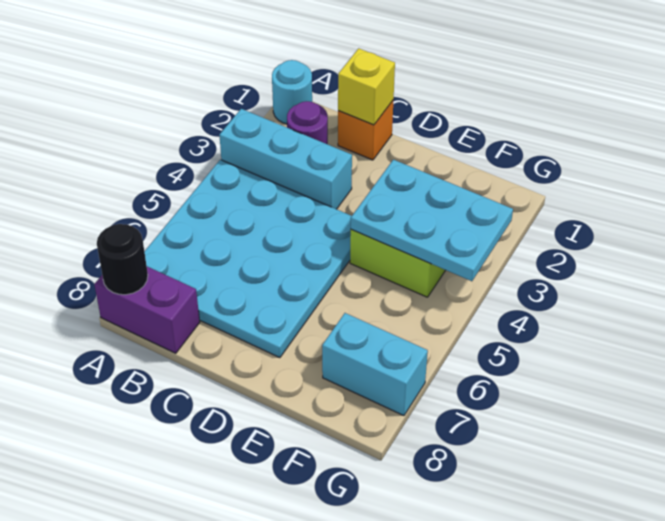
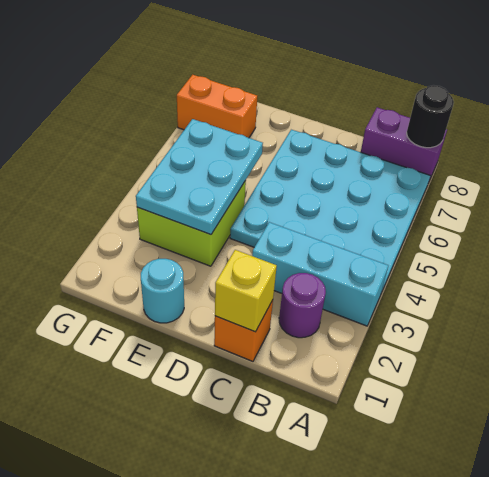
cyan 1x1 round brick [272,60,312,124] -> cyan 1x1 round brick moved to [141,259,184,323]
cyan 2x3 plate [351,160,513,281] -> cyan 2x3 plate turned to [136,119,263,235]
cyan 1x2 brick [322,313,428,416] -> orange 1x2 brick [177,75,257,138]

